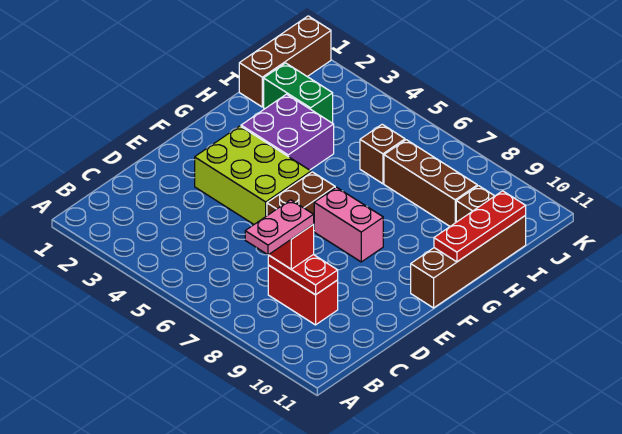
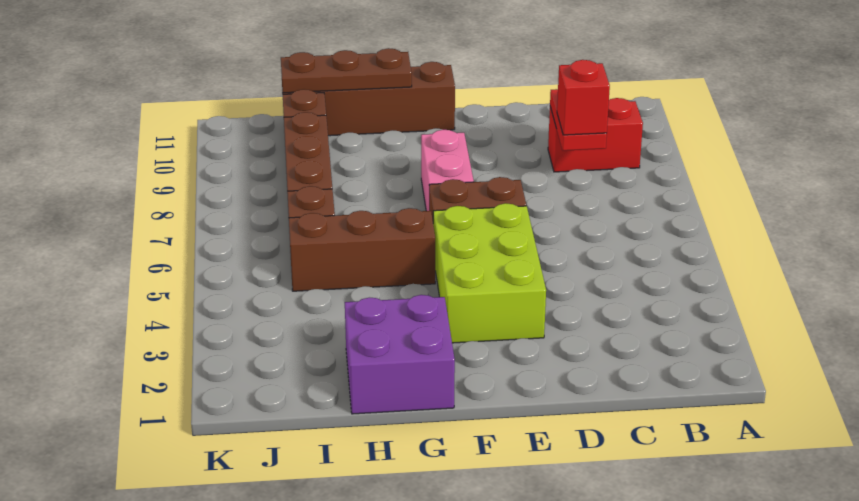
pink 1x2 plate [245,200,314,255] -> none
red 1x2 brick [268,265,338,325] -> red 1x2 brick turned to [548,98,643,172]
purple 2x2 brick [241,94,334,170] -> purple 2x2 brick moved to [345,295,455,414]
red 1x3 plate [434,191,526,262] -> brown 1x3 plate [281,48,412,93]
brown 1x3 brick [239,16,331,107] -> brown 1x3 brick moved to [289,208,435,291]
green 1x2 brick [264,63,333,123] -> none

